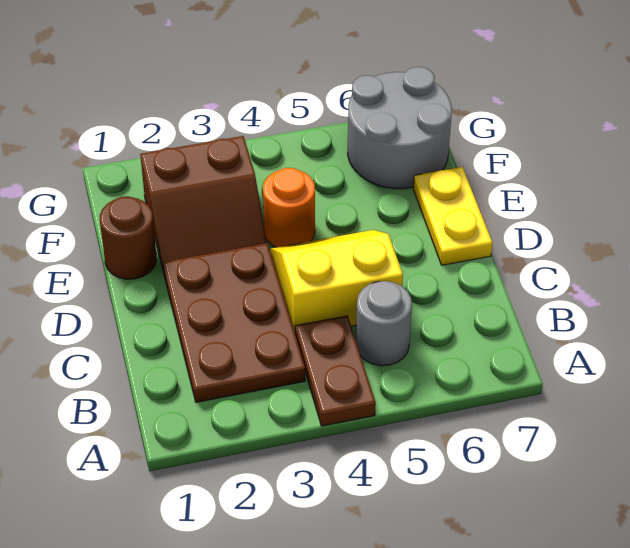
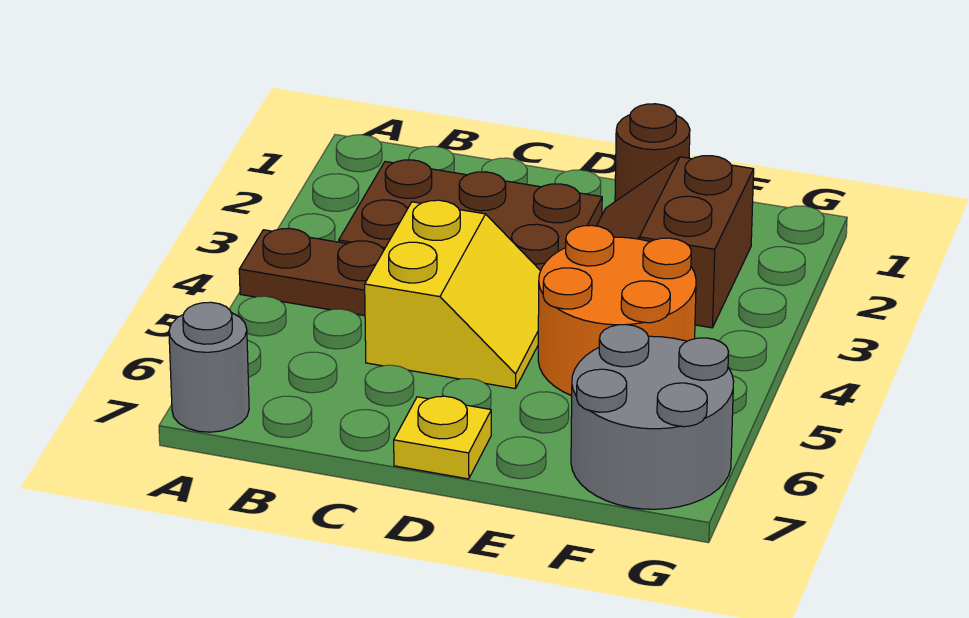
grey 1x1 round brick [356,281,412,366] -> grey 1x1 round brick moved to [169,302,249,432]
yellow 1x2 plate [413,167,492,265] -> yellow 1x1 plate [394,396,491,479]
orange 1x1 round brick [263,168,315,247] -> orange 2x2 round brick [538,225,696,396]

